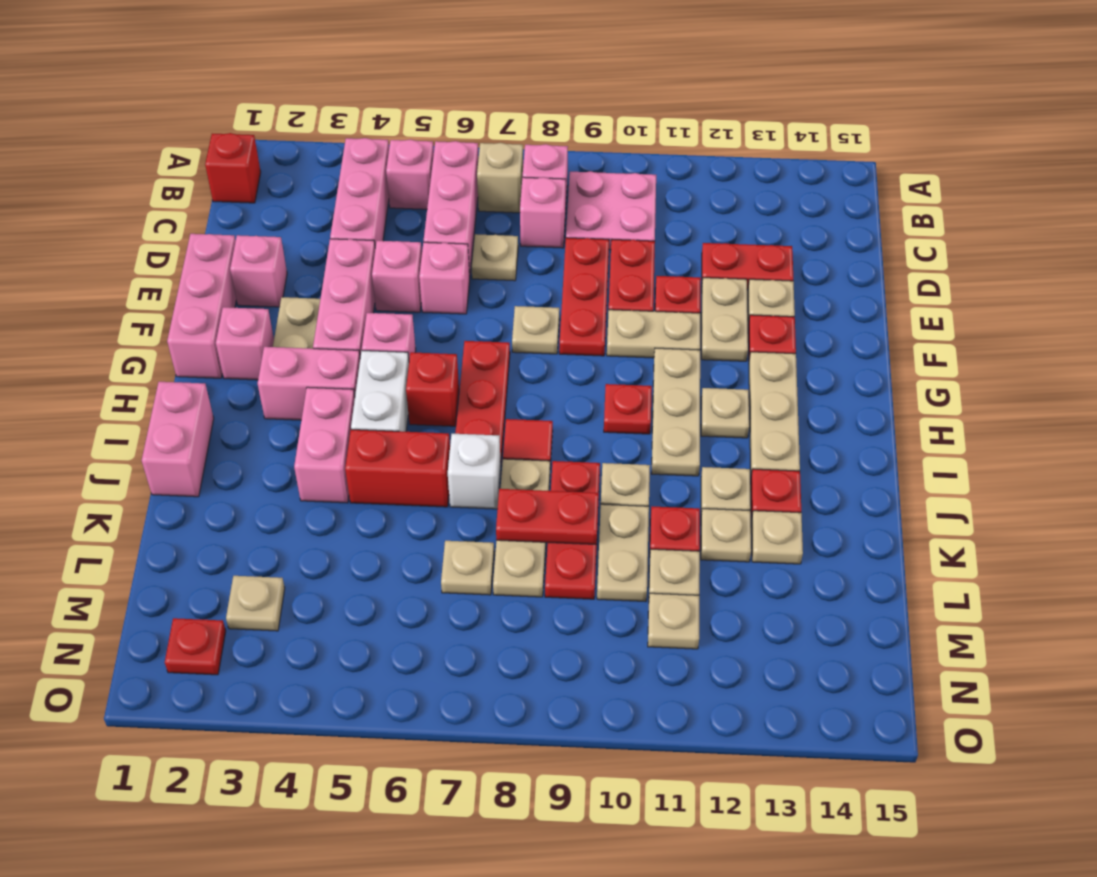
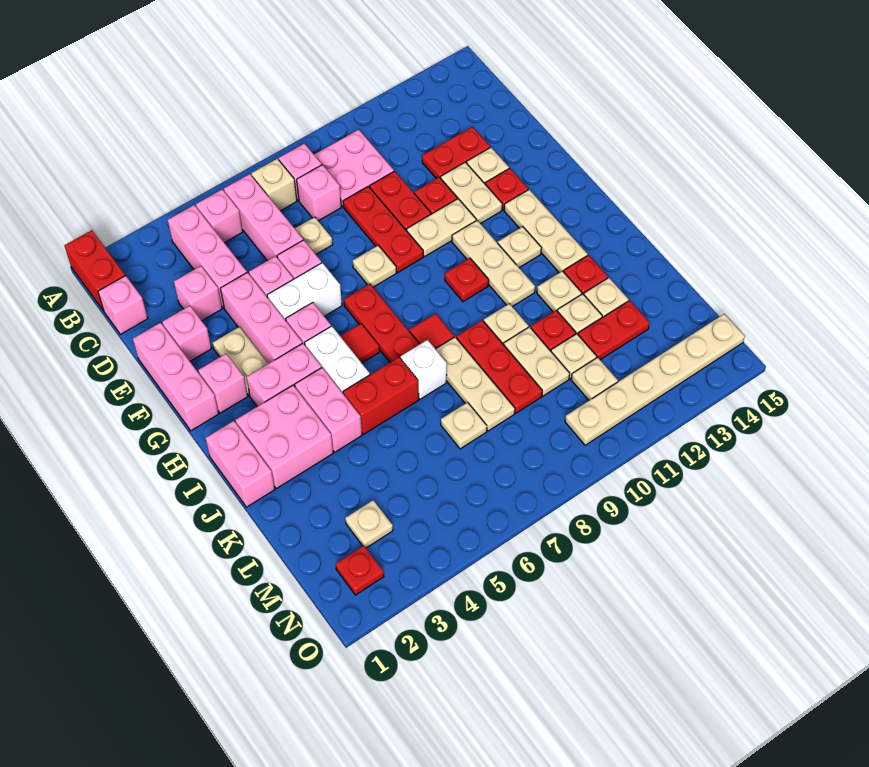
red 1x1 brick [205,133,261,203] -> red 1x2 brick [64,230,125,311]
none -> pink 1x1 brick [98,276,148,334]
none -> pink 1x1 brick [174,266,222,321]
none -> white 1x2 brick [267,263,342,321]
red 1x1 brick [406,352,459,426] -> red 1x1 tile [340,324,380,363]
none -> pink 2x2 brick [236,385,333,489]
red 1x2 plate [496,489,599,545] -> red 1x2 plate moved to [578,301,650,360]
none -> tan 1x6 plate [565,314,745,445]

